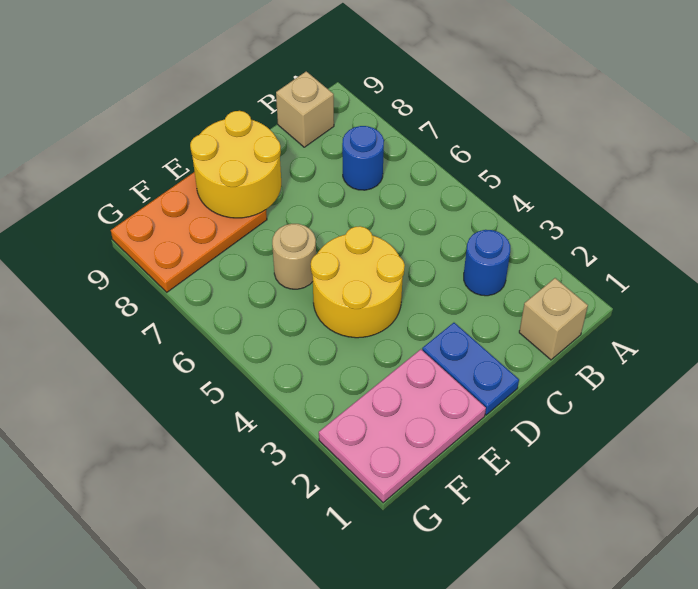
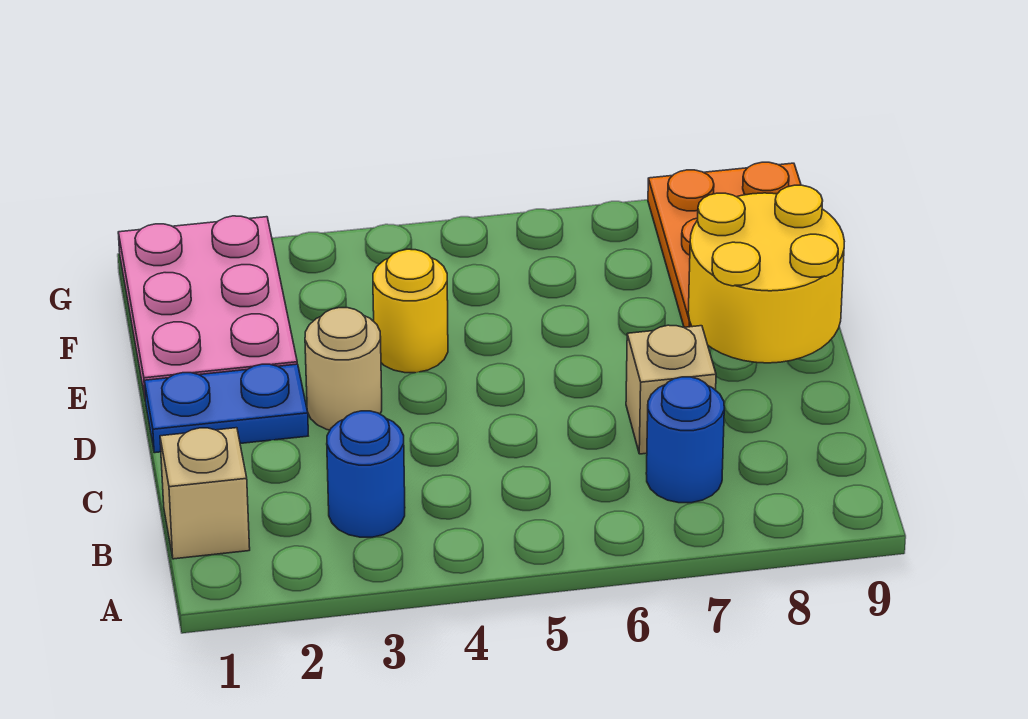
tan 1x1 brick [276,71,334,147] -> tan 1x1 brick moved to [626,325,716,454]
yellow 2x2 round brick [311,226,405,338] -> yellow 1x1 round brick [373,249,448,373]
tan 1x1 round brick [272,224,316,289] -> tan 1x1 round brick moved to [305,308,382,430]

